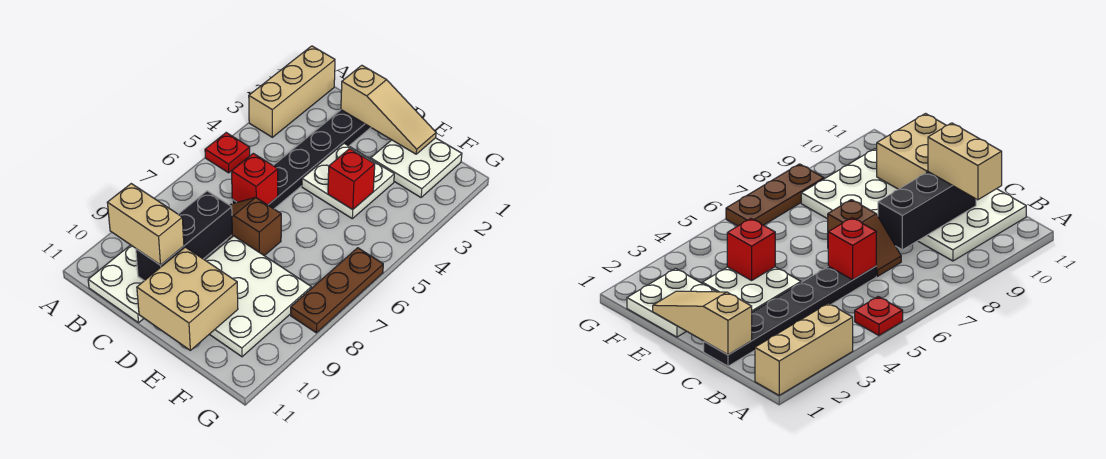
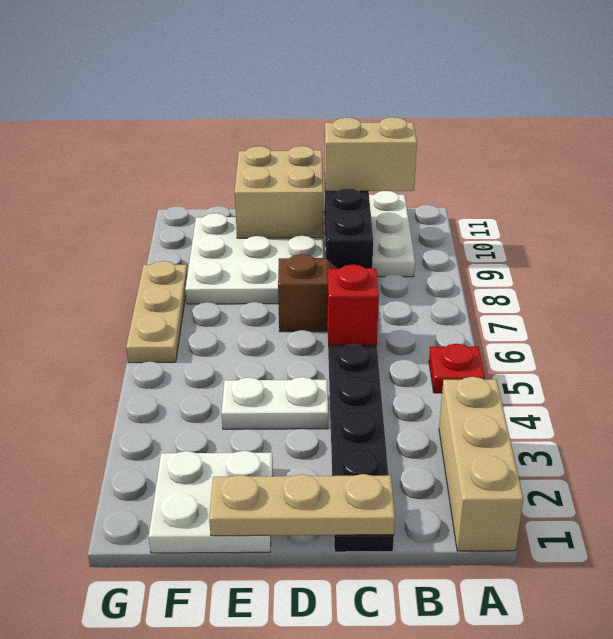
tan 1x3 slope [341,65,436,154] -> tan 1x3 plate [209,474,395,536]
white 2x2 plate [302,143,394,219] -> white 1x2 plate [222,377,328,429]
red 1x1 brick [328,149,375,210] -> none
brown 1x3 plate [291,248,383,333] -> tan 1x3 plate [126,261,188,363]

